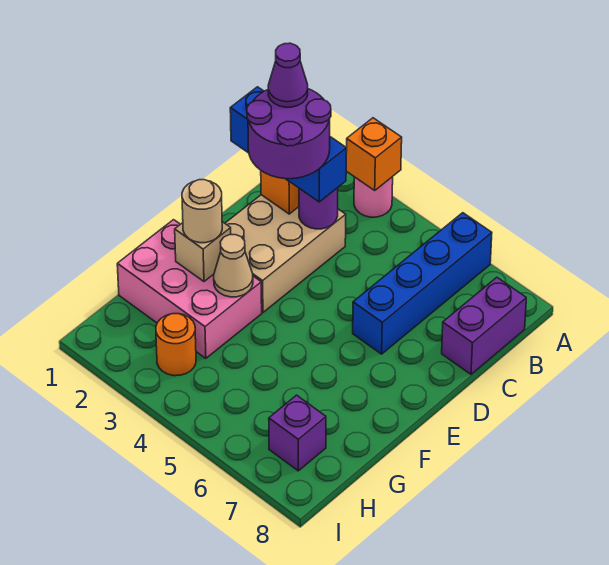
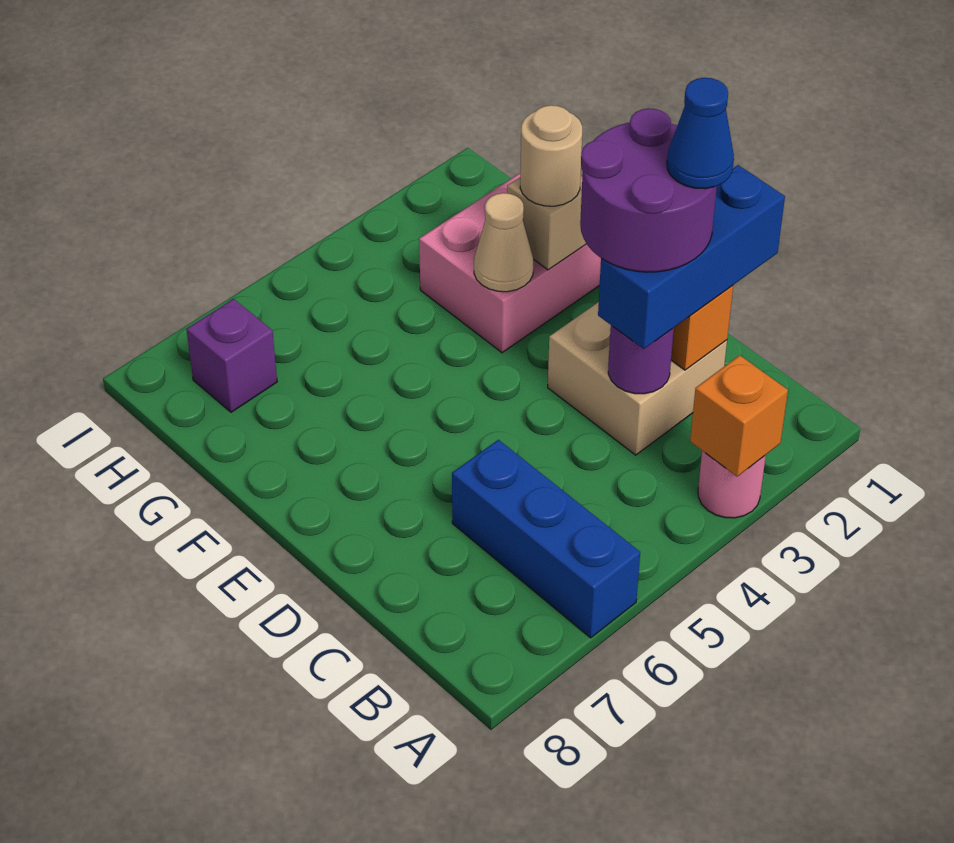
blue 1x4 brick [353,213,492,354] -> blue 1x3 brick [452,440,640,638]
purple 1x2 brick [442,277,526,374] -> none
tan 2x3 brick [225,195,346,312] -> tan 2x2 brick [548,302,727,455]
purple 1x1 cone [268,43,308,107] -> blue 1x1 cone [667,78,734,189]
orange 1x1 round brick [156,314,196,376] -> none

